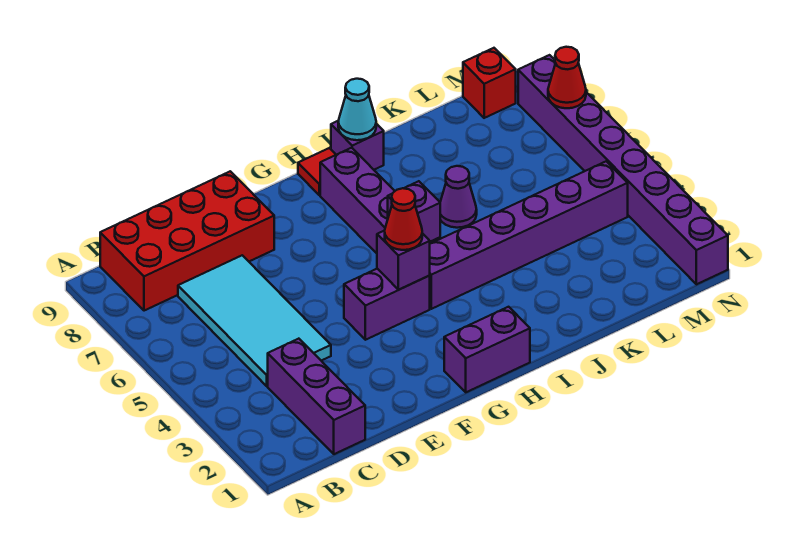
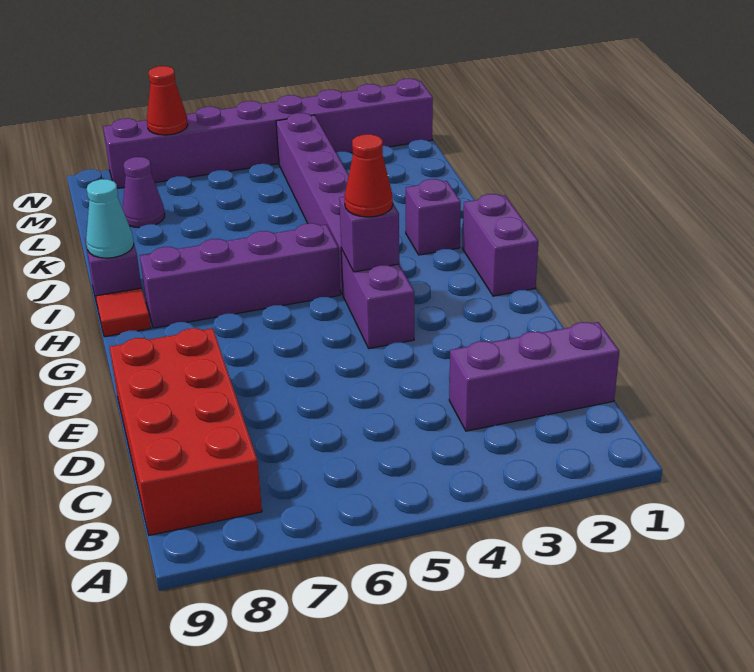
cyan 2x4 tile [178,255,331,386] -> none
purple 1x1 brick [388,181,440,242] -> purple 1x1 brick moved to [406,179,461,255]
purple 1x1 cone [440,166,477,228] -> purple 1x1 cone moved to [122,157,165,228]
red 1x1 brick [463,48,516,118] -> none

